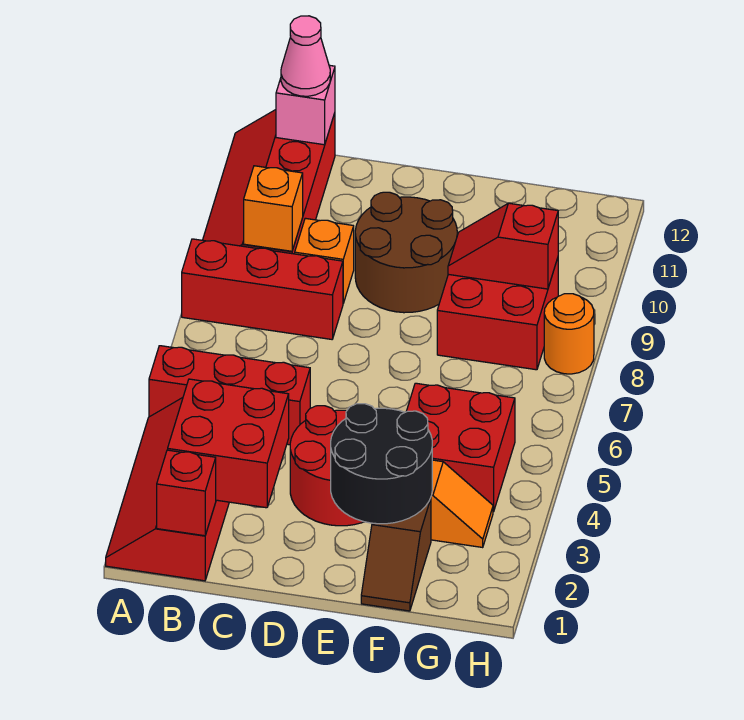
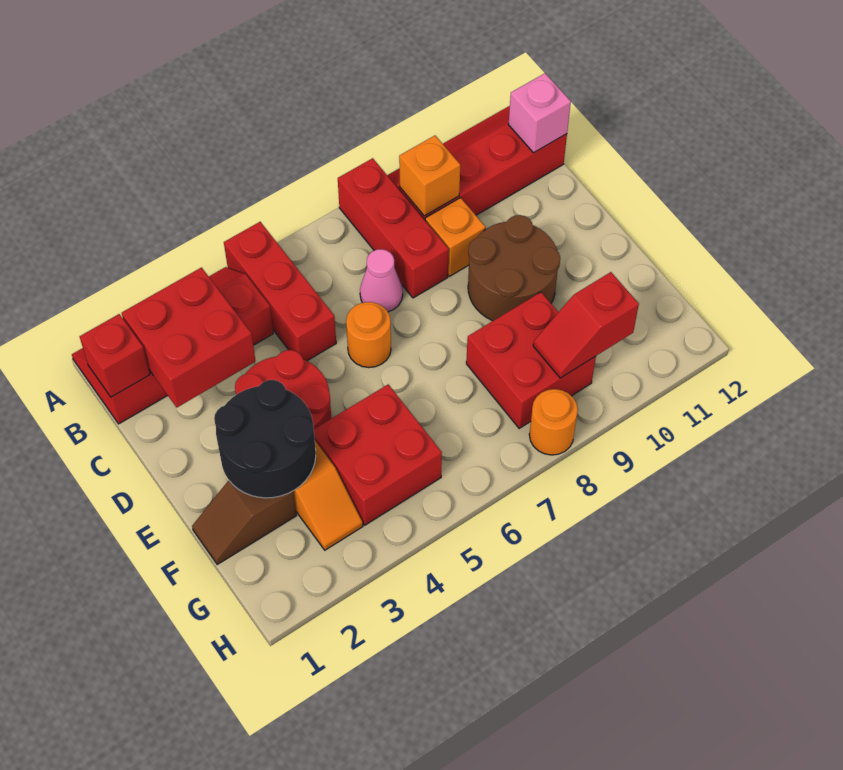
pink 1x1 cone [281,16,330,96] -> pink 1x1 cone moved to [360,249,403,312]
none -> orange 1x1 round brick [346,302,391,368]
red 1x2 slope [448,203,558,289] -> red 1x2 slope turned to [533,272,639,378]

